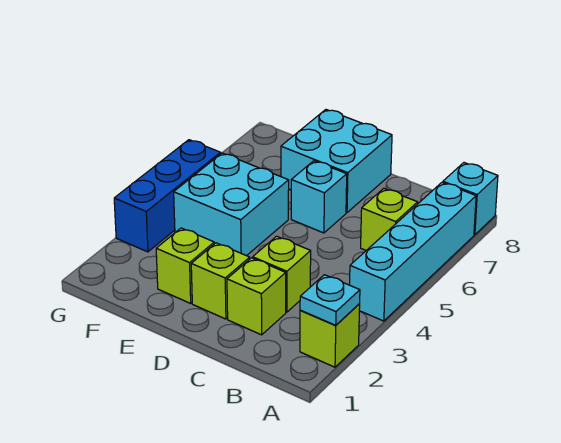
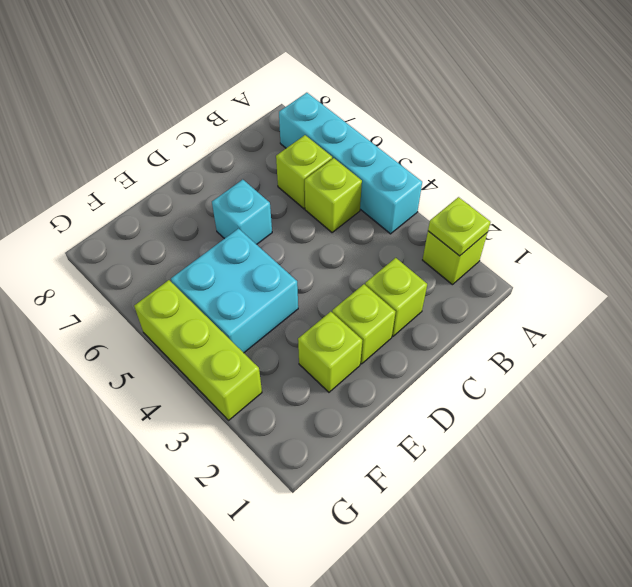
cyan 1x1 plate [300,275,360,325] -> lime 1x1 plate [428,197,491,256]
cyan 1x1 brick [443,163,498,235] -> none
lime 1x1 brick [253,236,311,312] -> lime 1x1 brick moved to [305,158,362,233]
cyan 2x2 brick [281,110,392,213] -> none
blue 1x3 brick [114,140,221,252] -> lime 1x3 brick [134,280,262,420]

